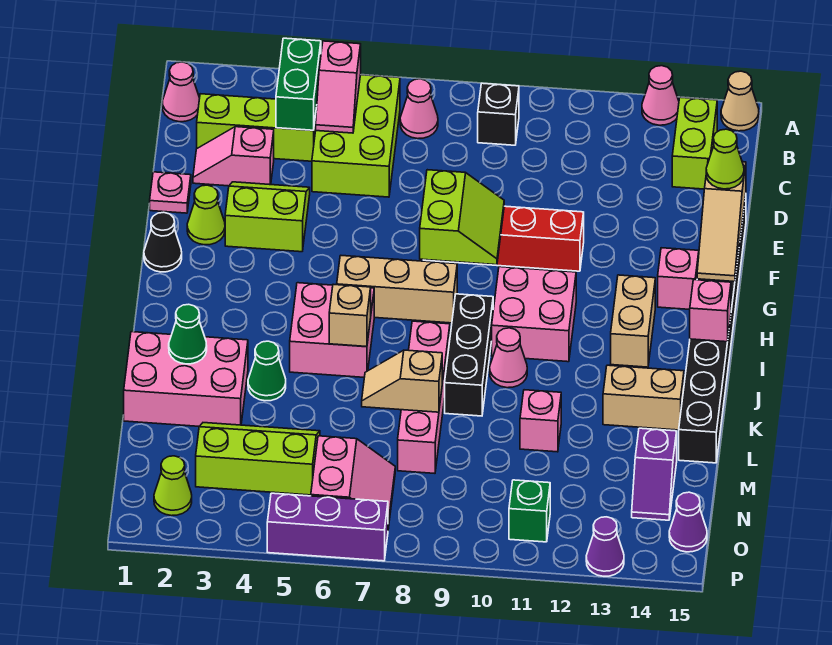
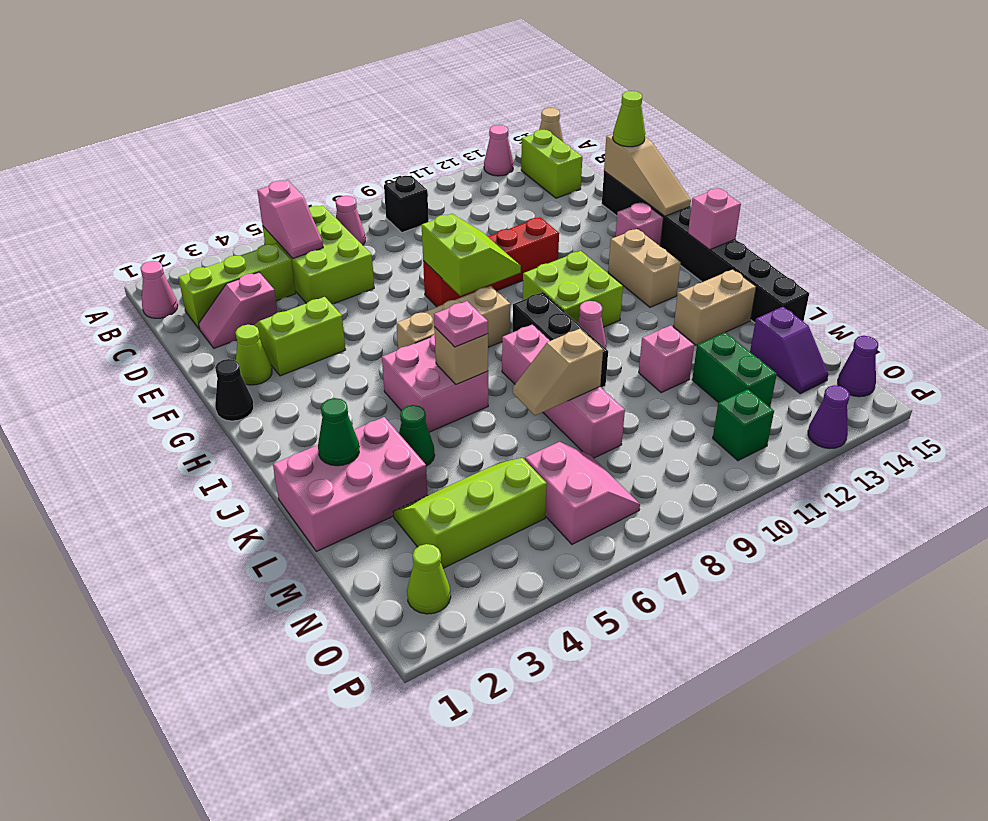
green 1x2 brick [276,38,321,130] -> green 1x2 brick moved to [692,332,777,407]
pink 1x1 plate [150,172,191,213] -> pink 1x1 plate moved to [434,301,488,347]
pink 2x2 brick [492,267,576,362] -> lime 2x2 brick [523,251,623,327]
purple 1x3 brick [267,493,388,561] -> none

